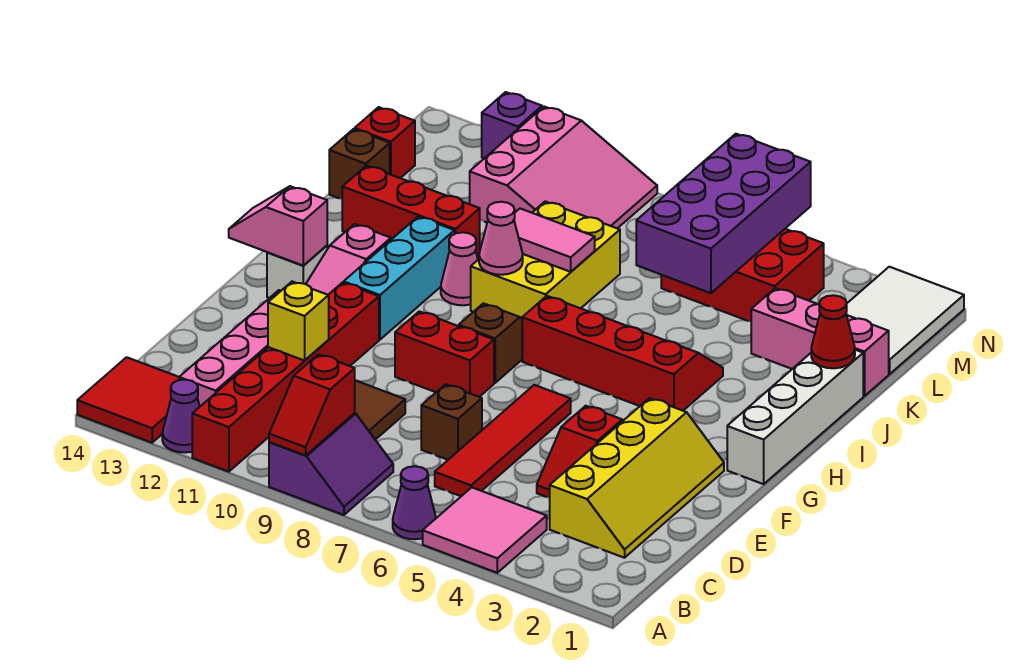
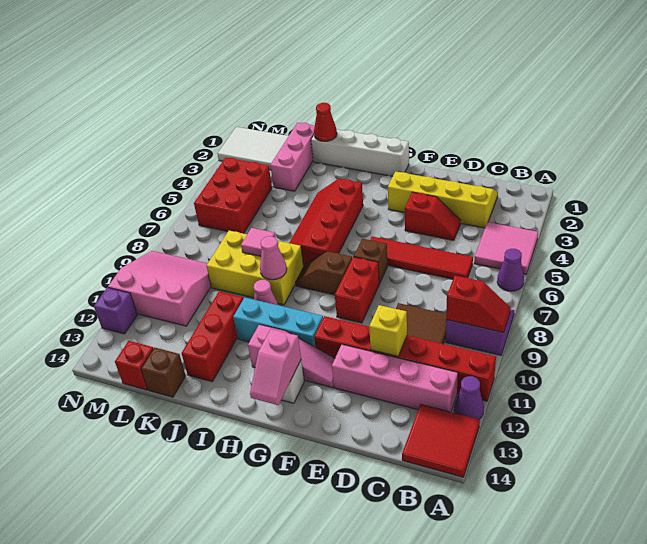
brown 1x1 brick [421,384,482,460] -> brown 1x1 brick moved to [354,239,388,284]
pink 1x2 tile [514,209,595,272] -> pink 1x1 tile [241,228,276,256]
purple 2x4 brick [636,134,811,293] -> none

